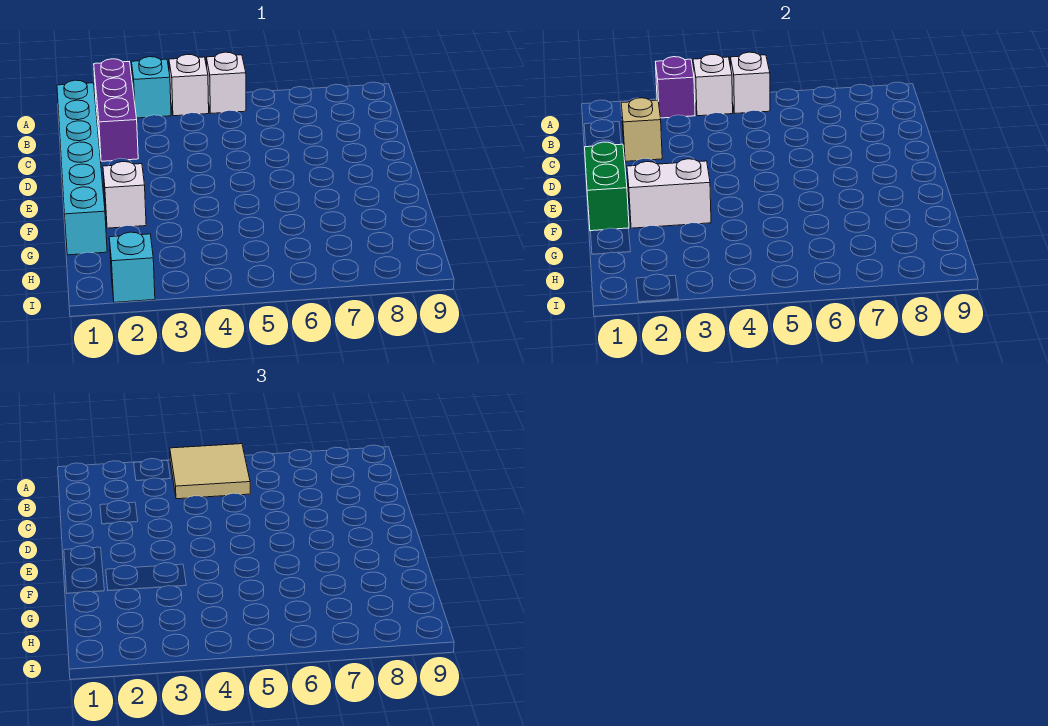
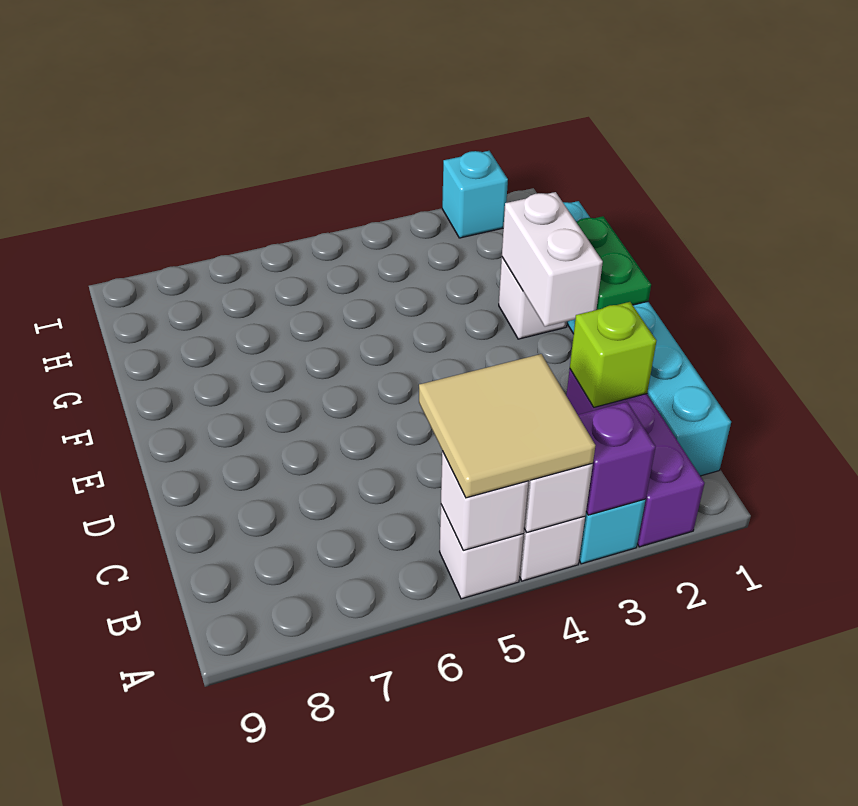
tan 1x1 brick [621,98,662,161] -> lime 1x1 brick [570,302,656,407]
green 1x2 brick [585,142,629,231] -> green 1x2 plate [577,216,651,310]
white 1x2 brick [627,159,711,228] -> white 1x2 brick turned to [502,192,603,327]

